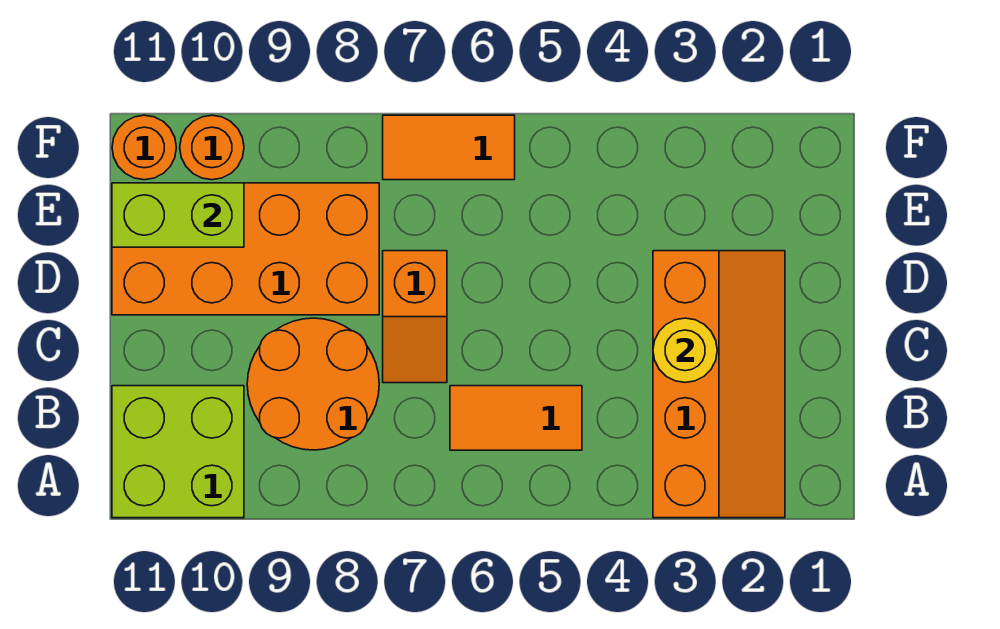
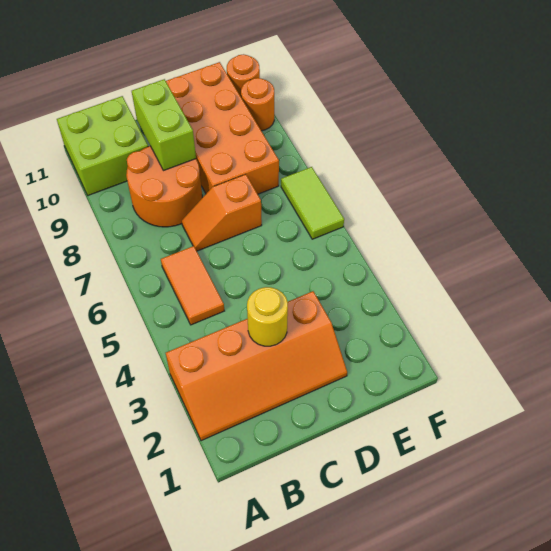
lime 1x2 brick [112,183,244,247] -> lime 1x2 brick moved to [132,79,196,171]
orange 1x2 tile [383,115,515,180] -> lime 1x2 tile [281,167,344,239]

